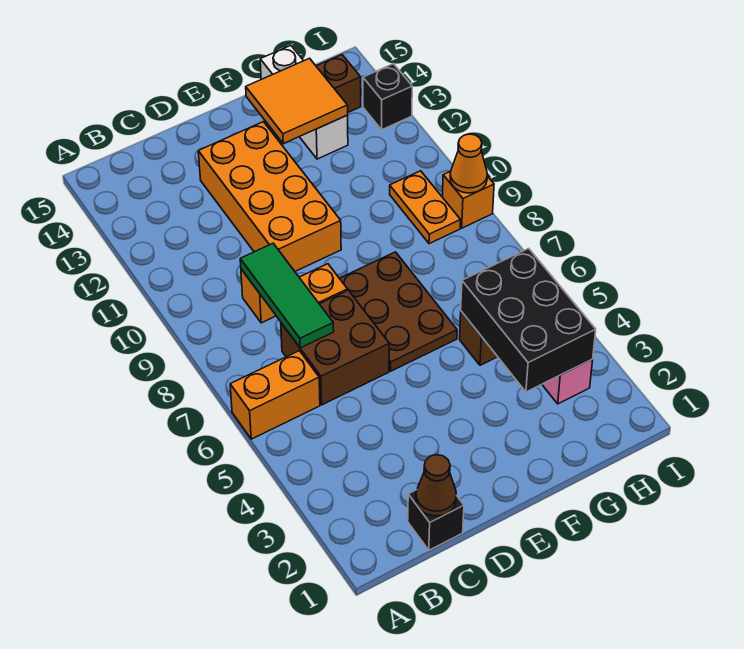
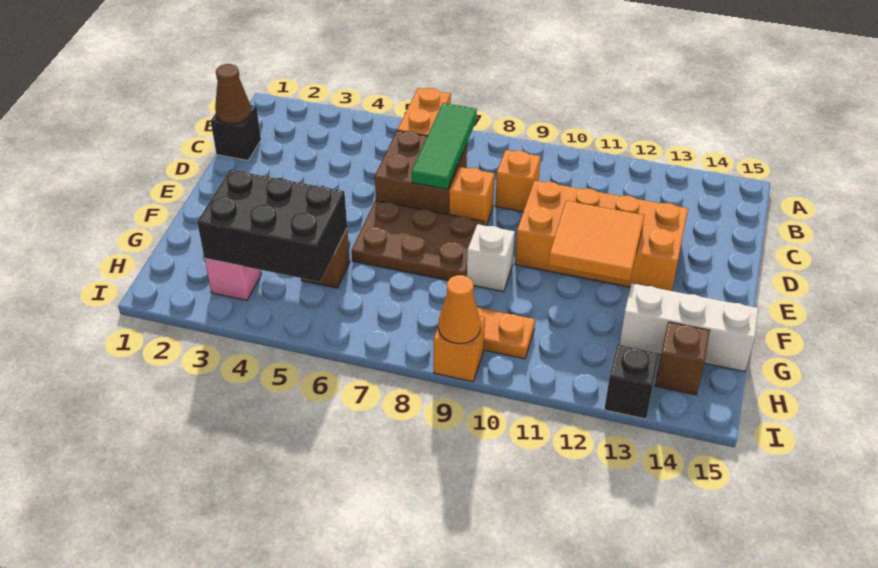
green 1x3 tile [240,243,334,348] -> green 1x3 tile turned to [412,103,477,189]
none -> white 1x1 brick [467,224,515,292]
orange 2x2 tile [246,58,348,144] -> orange 2x2 tile moved to [549,201,644,281]

